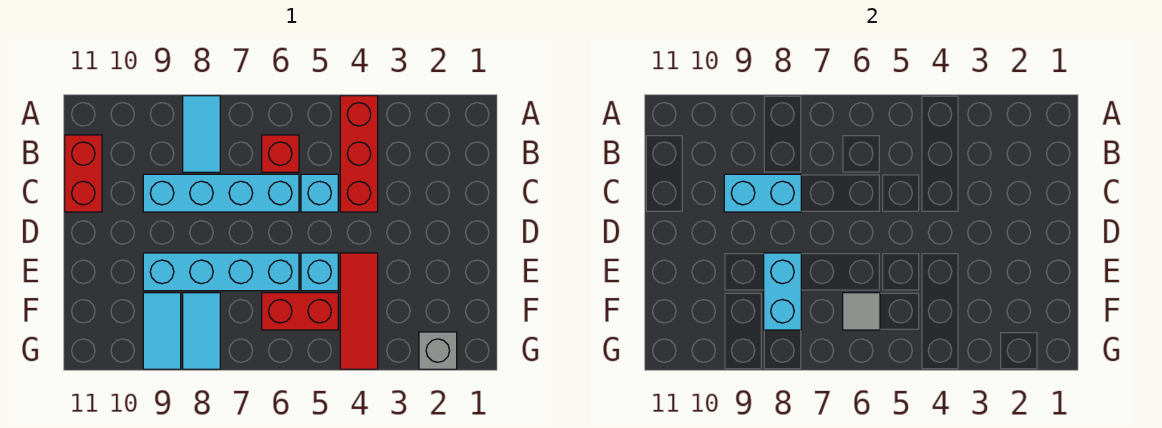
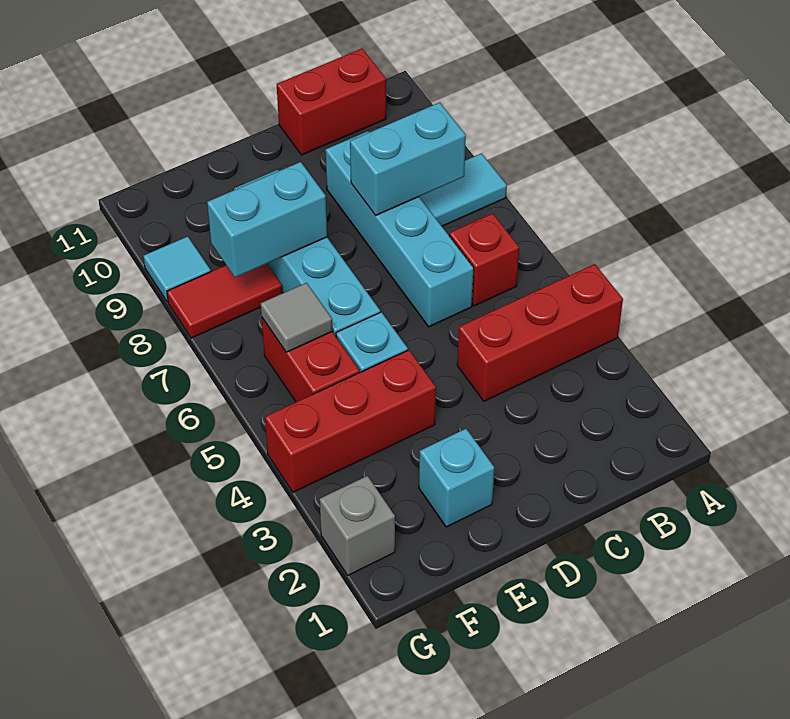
cyan 1x1 brick [301,174,338,212] -> cyan 1x1 brick moved to [419,429,494,527]
cyan 1x2 brick [724,174,801,212] -> cyan 1x2 brick turned to [350,102,466,215]
red 1x3 tile [340,253,378,369] -> red 1x3 brick [265,350,436,492]
cyan 1x2 tile [183,293,220,369] -> red 1x2 tile [167,264,282,338]
cyan 1x2 tile [143,293,181,369] -> cyan 1x1 tile [143,237,211,302]

